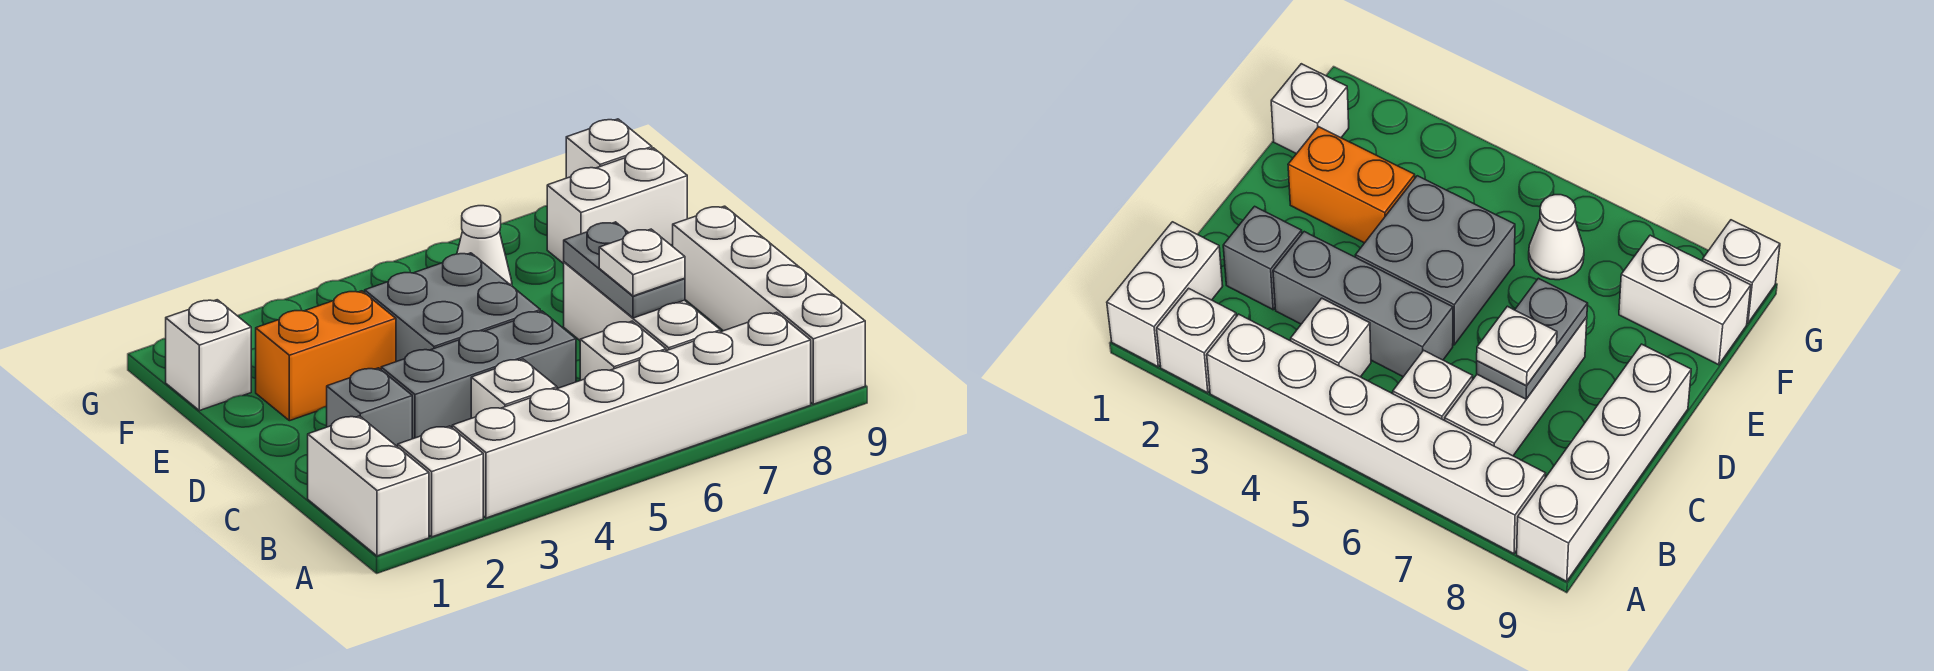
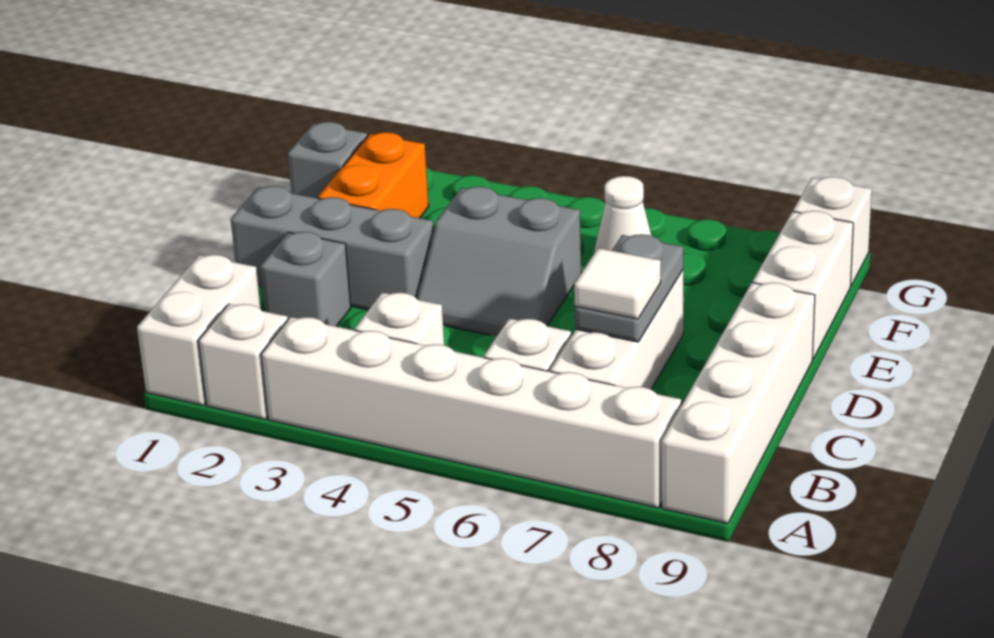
grey 1x3 brick [381,311,576,439] -> grey 1x3 brick moved to [231,186,434,310]
white 1x1 plate [599,229,685,296] -> white 1x1 tile [574,248,661,319]
grey 2x2 brick [365,253,540,362] -> grey 2x2 slope [417,187,581,336]
orange 1x2 brick [256,291,396,421] -> orange 1x2 brick turned to [318,132,429,218]
white 1x1 brick [166,300,251,411] -> grey 1x1 brick [288,122,368,198]
white 1x2 brick [547,148,687,264] -> white 1x2 brick turned to [753,211,853,359]

